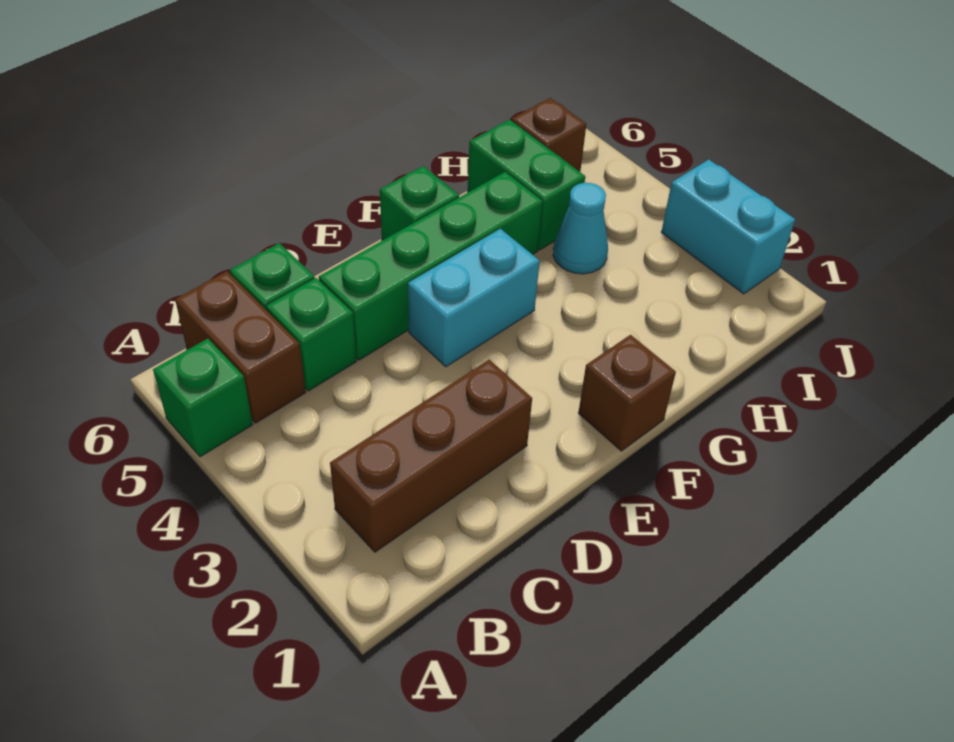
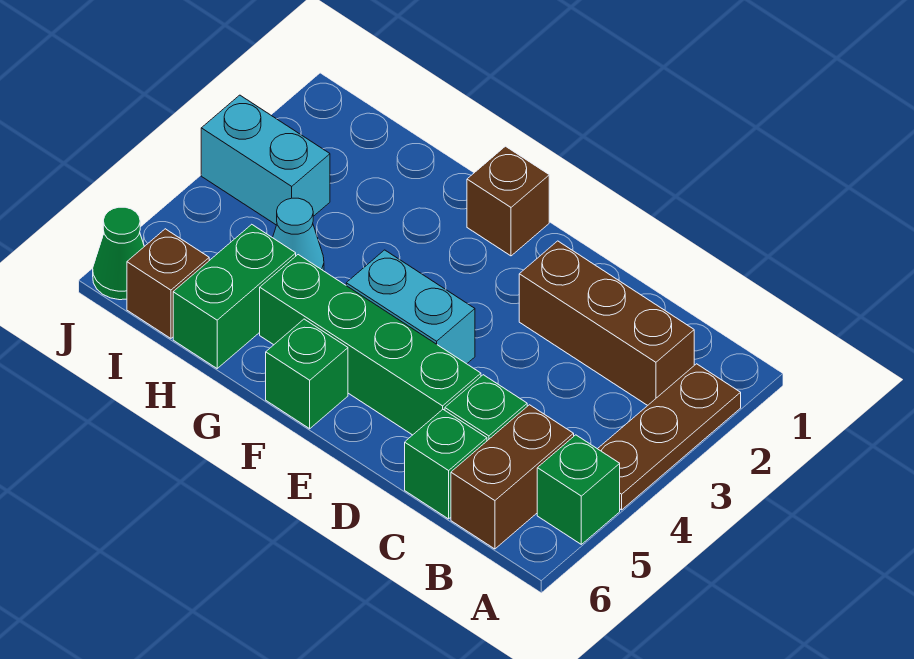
none -> brown 1x3 plate [598,364,741,510]
cyan 1x2 brick [661,160,795,294] -> cyan 1x2 brick turned to [201,95,330,225]
none -> green 1x1 cone [93,207,144,300]

